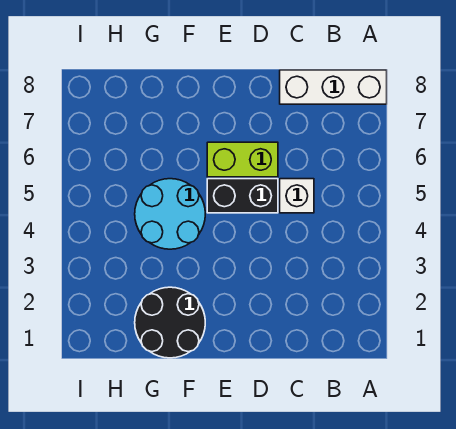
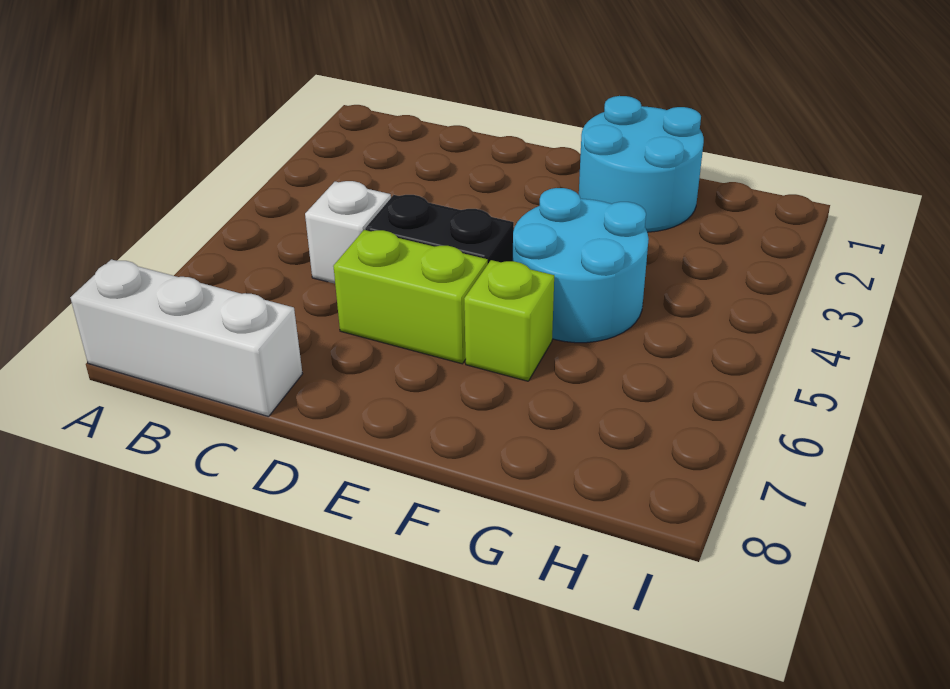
black 2x2 round brick [135,287,205,358] -> cyan 2x2 round brick [579,96,704,232]
none -> lime 1x1 brick [464,260,554,381]

